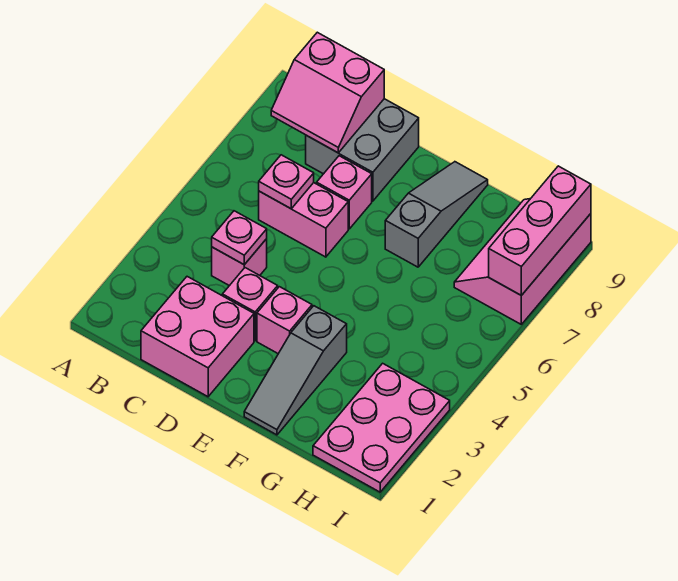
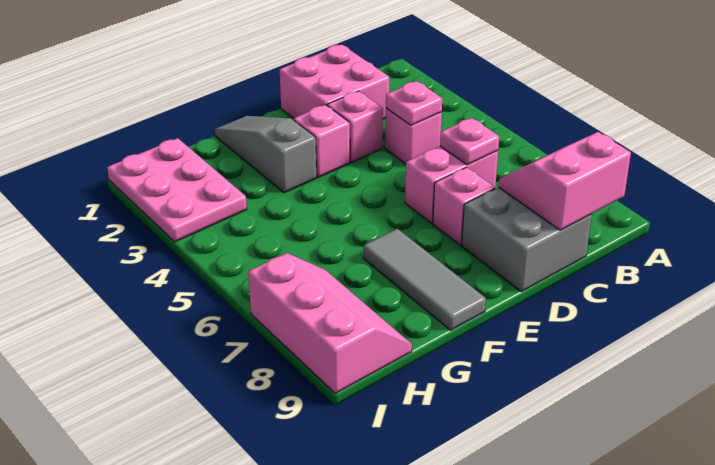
grey 1x3 slope [385,162,488,267] -> grey 1x3 tile [363,229,486,330]
pink 1x3 brick [489,166,591,295] -> none

